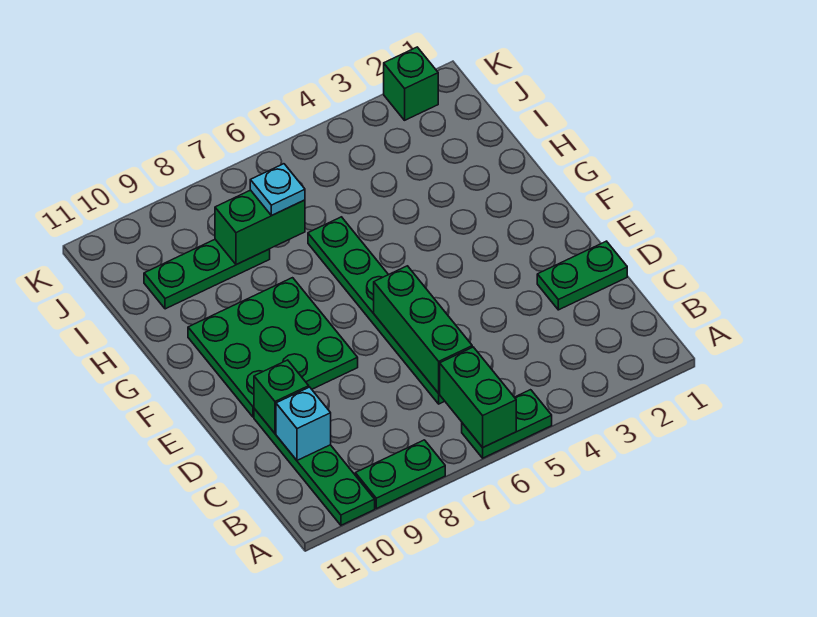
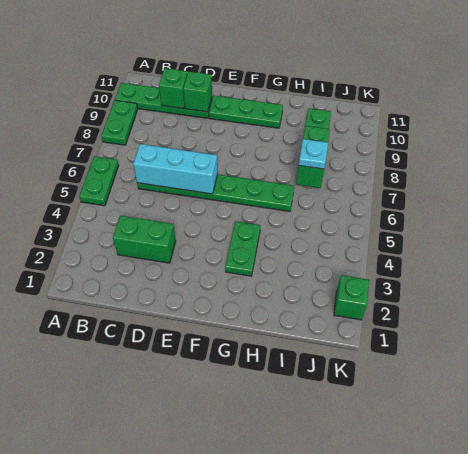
green 1x2 brick [440,347,516,448] -> green 1x2 brick moved to [113,216,176,263]
green 1x3 brick [374,266,472,393] -> cyan 1x3 brick [133,144,217,194]
cyan 1x1 brick [276,387,331,460] -> green 1x1 brick [159,68,187,109]
green 1x2 plate [537,241,627,310] -> green 1x2 plate moved to [225,221,260,276]
green 3x3 plate [188,278,358,417] -> green 1x3 plate [209,95,283,128]

